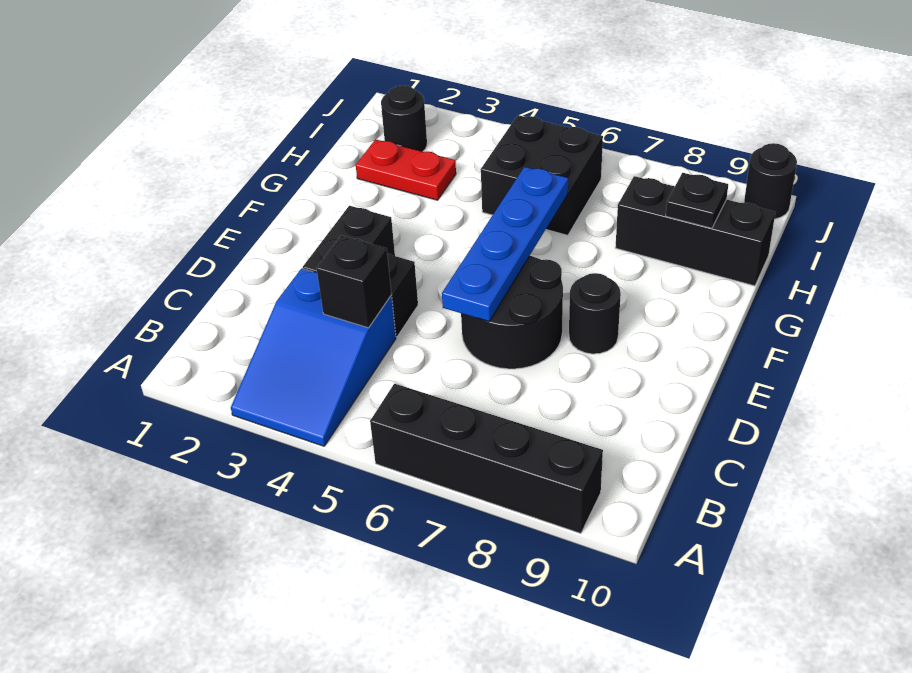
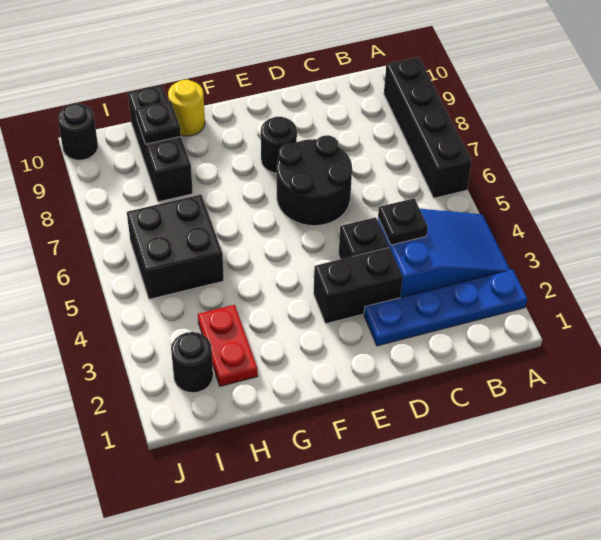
black 1x1 brick [316,235,391,328] -> black 1x1 plate [378,198,428,245]
blue 1x4 plate [442,167,568,321] -> blue 1x4 plate moved to [364,269,527,346]
none -> yellow 1x1 round brick [168,80,205,136]

